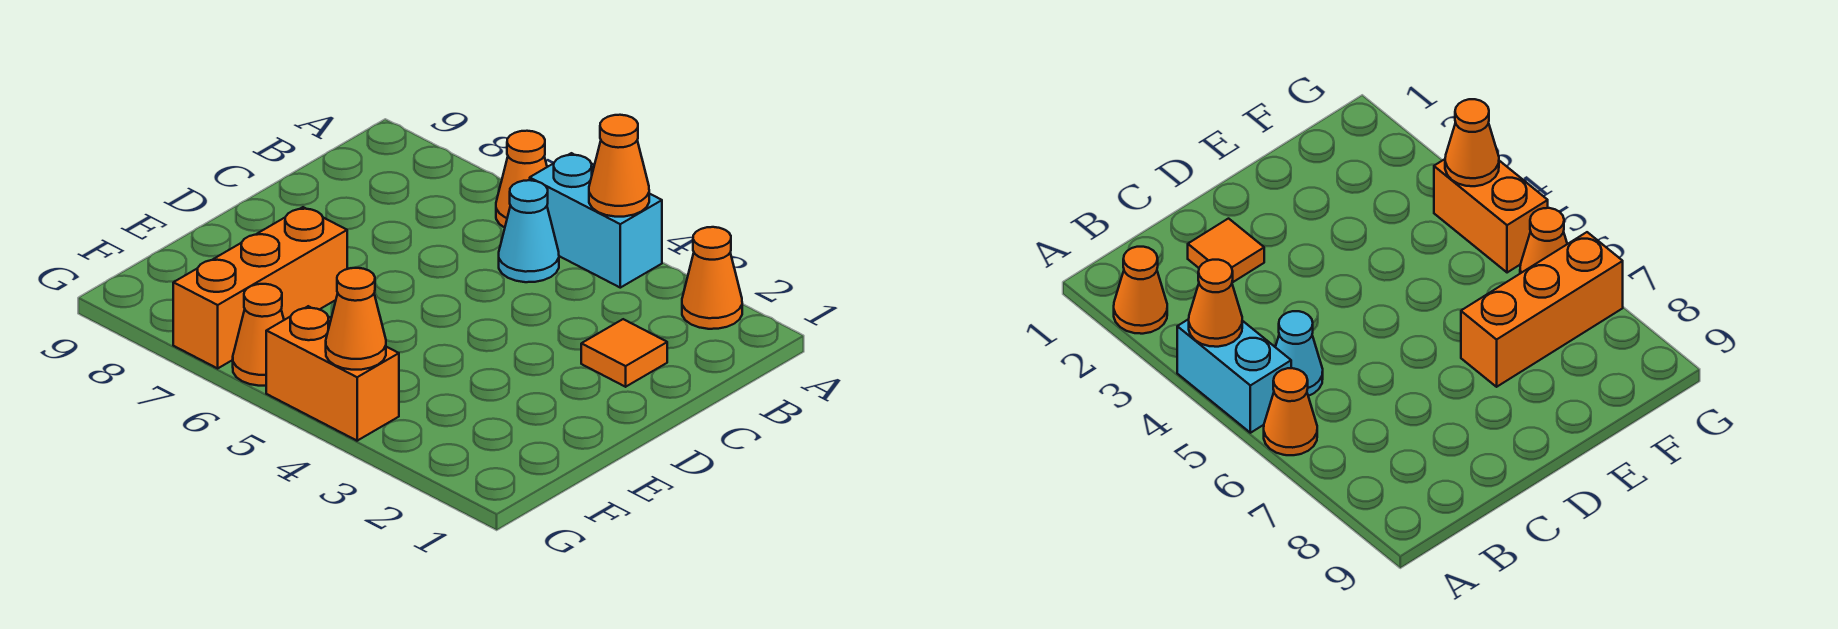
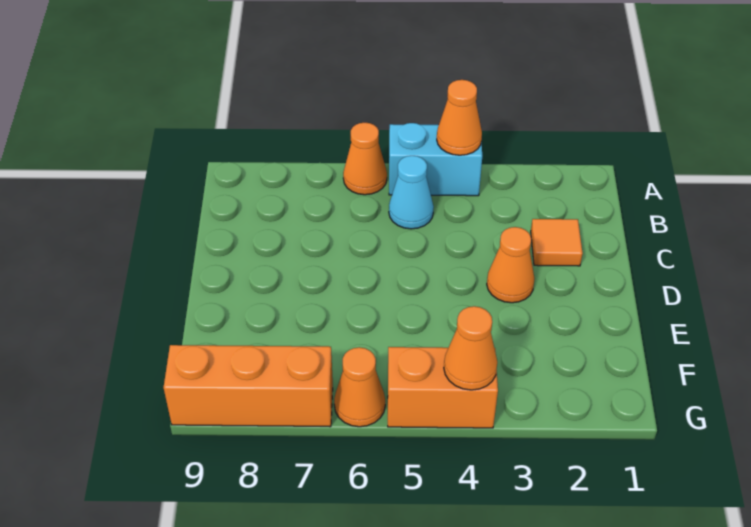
orange 1x1 cone [682,227,742,329] -> orange 1x1 cone moved to [487,227,534,303]
orange 1x3 brick [173,207,347,368] -> orange 1x3 brick turned to [164,345,333,427]

